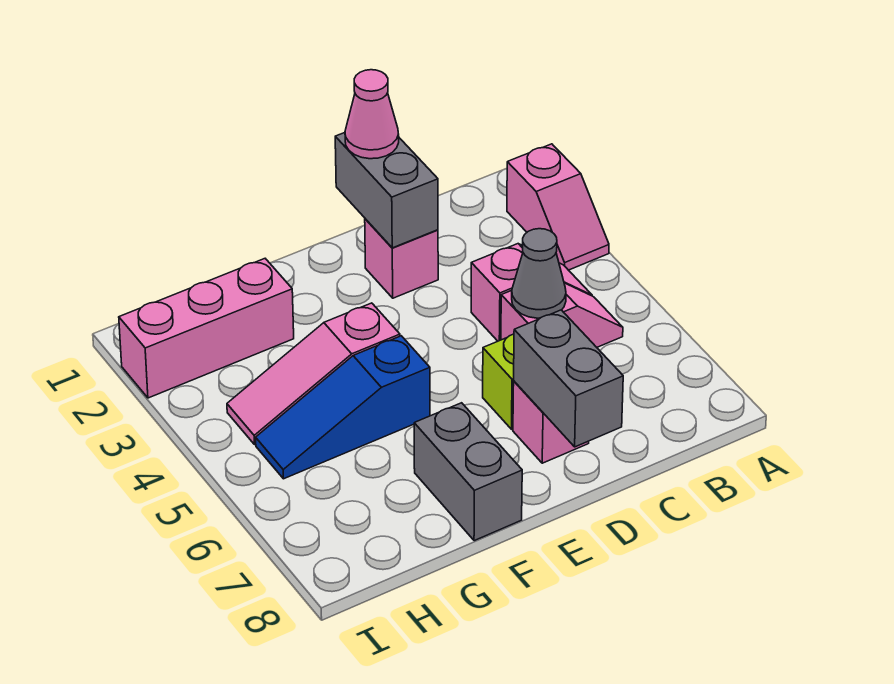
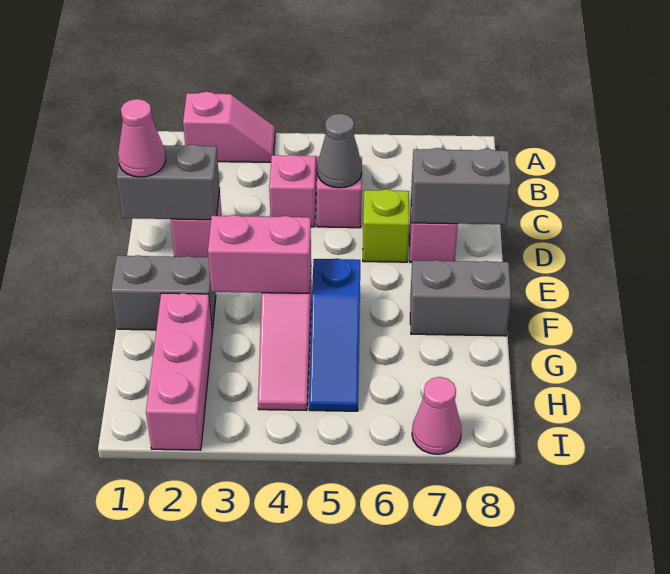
none -> grey 1x2 brick [111,255,216,330]
none -> pink 1x2 brick [208,215,311,293]
none -> pink 1x1 cone [412,377,462,454]

